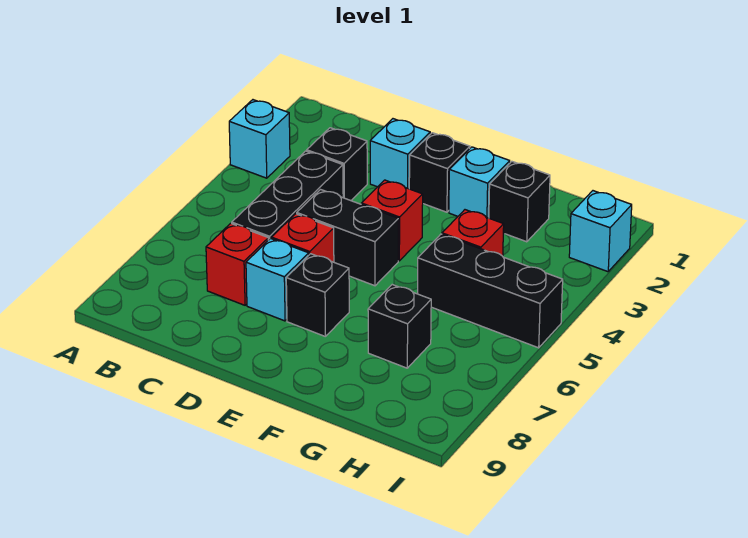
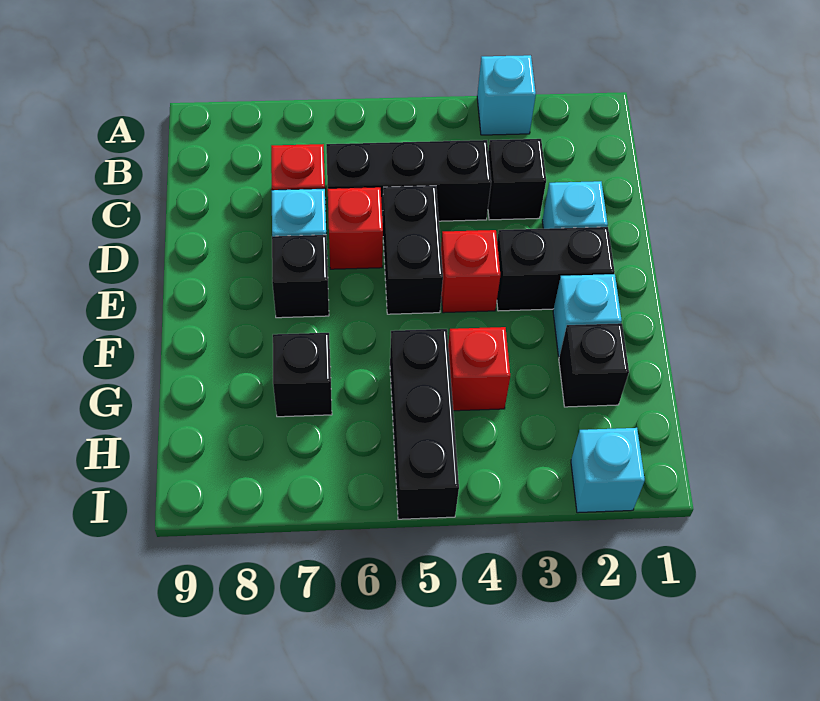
black 1x1 brick [409,133,470,212] -> black 1x2 brick [497,227,615,311]

